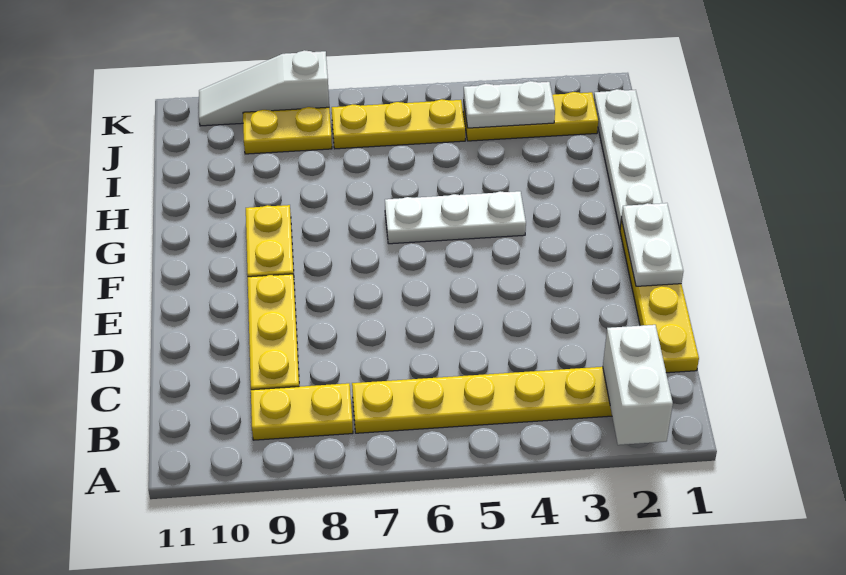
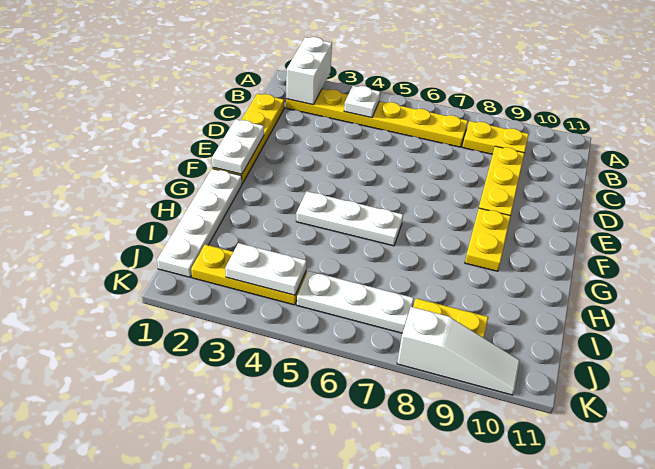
none -> white 1x1 plate [344,86,380,118]
yellow 1x3 plate [332,99,465,149] -> white 1x3 plate [297,271,414,333]

